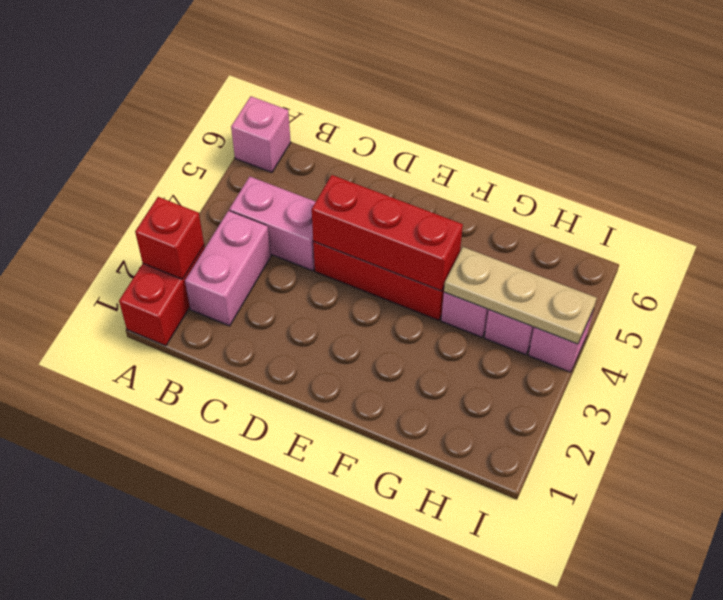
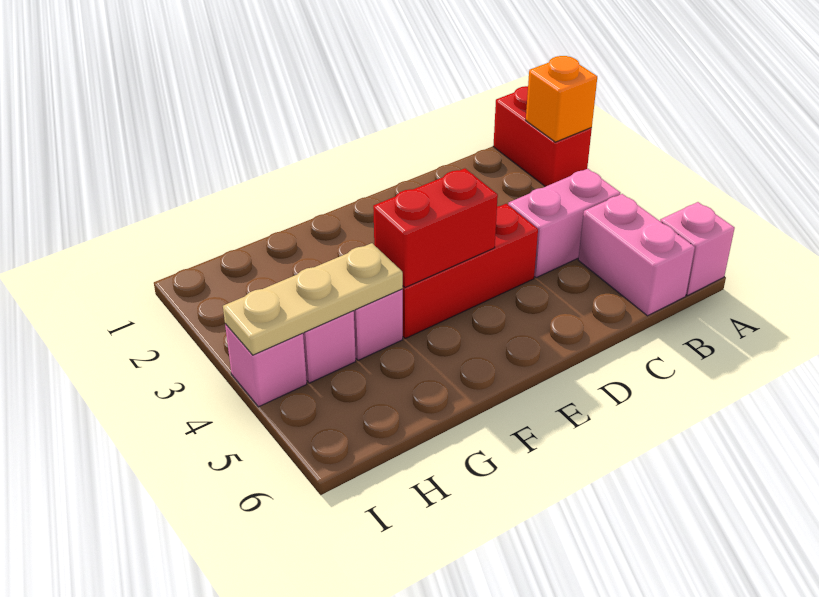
red 1x1 brick [135,197,204,279] -> orange 1x1 brick [526,56,597,142]
pink 1x2 brick [185,211,271,326] -> pink 1x2 brick moved to [578,194,695,316]
red 1x3 brick [312,175,463,291] -> red 1x2 brick [373,168,498,288]

